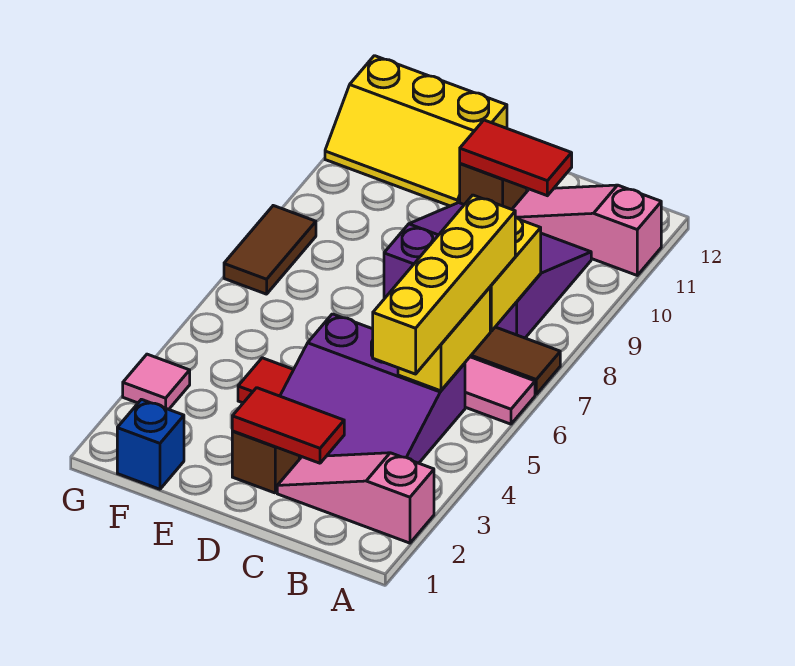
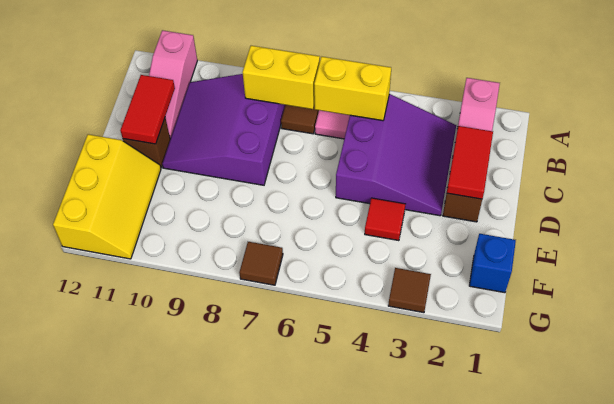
yellow 1x4 brick [373,195,515,374] -> none
pink 1x1 tile [123,354,190,409] -> brown 1x1 tile [388,268,431,313]
brown 1x2 tile [224,206,316,294] -> brown 1x1 tile [239,242,283,285]

